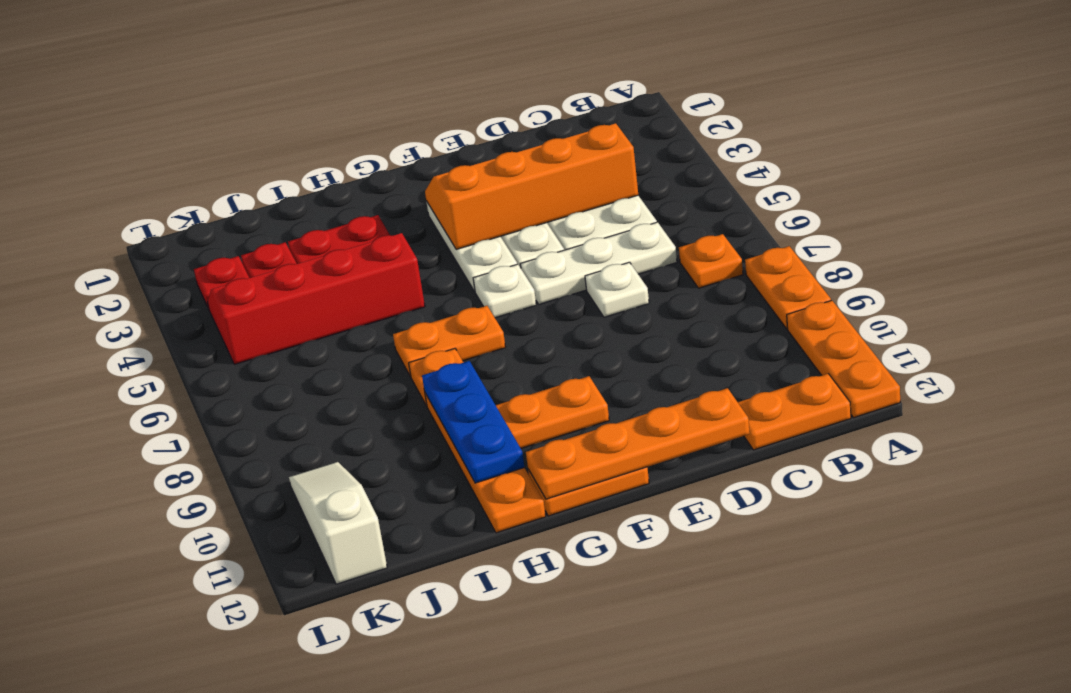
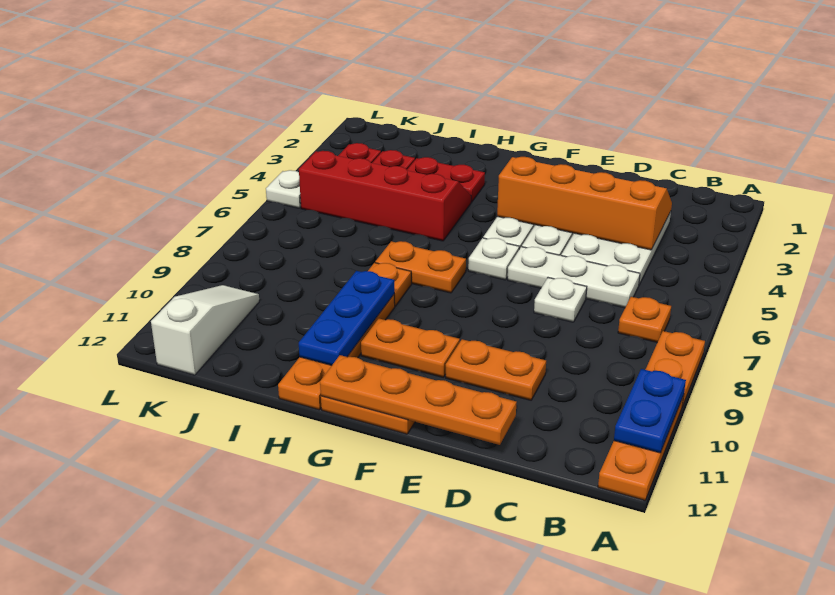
none -> blue 1x2 plate [614,369,686,453]
orange 1x2 plate [738,374,851,450] -> orange 1x2 plate moved to [446,339,546,400]
none -> white 1x1 plate [266,170,301,208]

